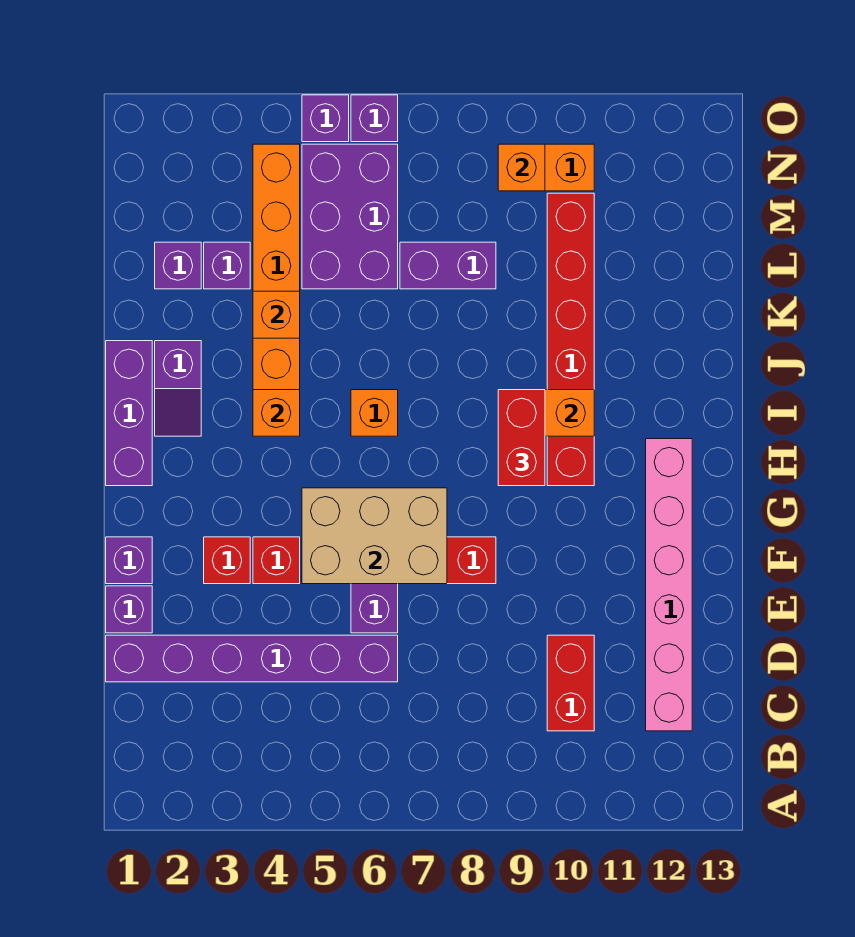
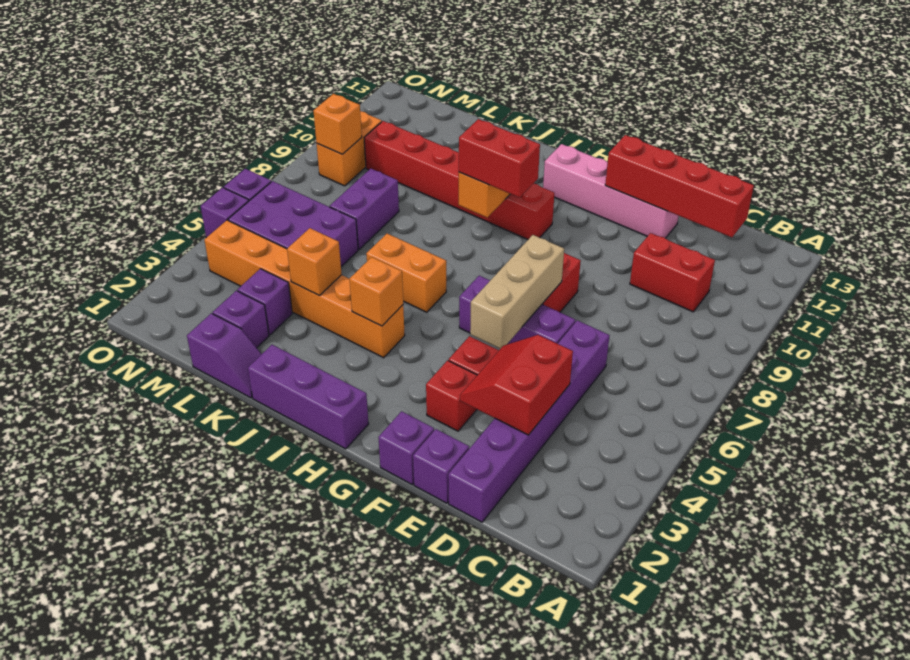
pink 1x6 brick [646,439,692,731] -> pink 1x4 brick [543,144,679,238]
none -> red 1x4 brick [605,135,754,237]
none -> red 2x2 slope [460,335,573,435]
tan 2x3 brick [302,488,447,584] -> tan 1x3 brick [470,235,564,349]
purple 1x2 slope [155,341,201,436] -> purple 1x2 slope moved to [187,313,261,398]
orange 1x1 brick [351,390,398,436] -> orange 1x2 brick [366,234,446,312]

